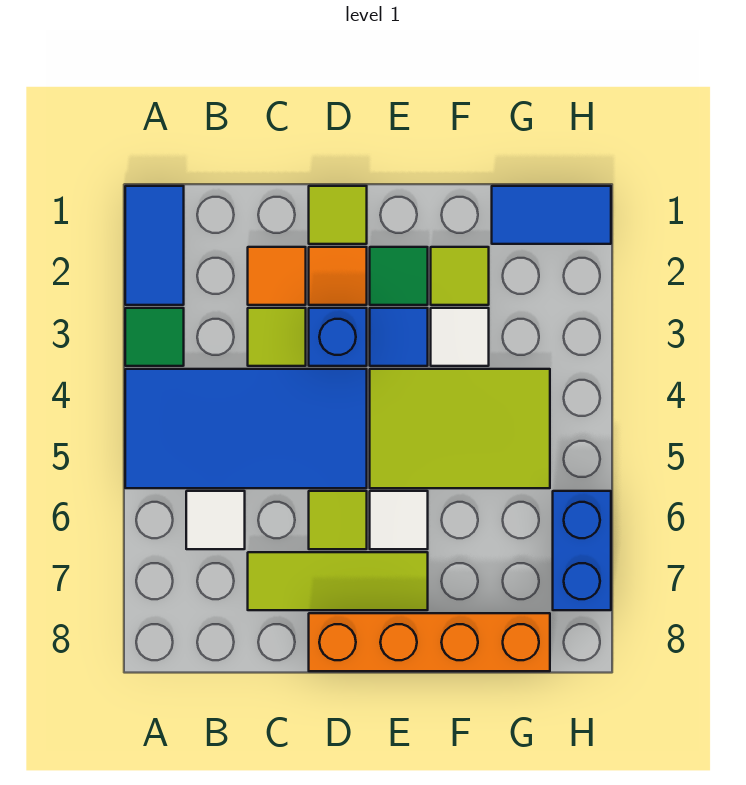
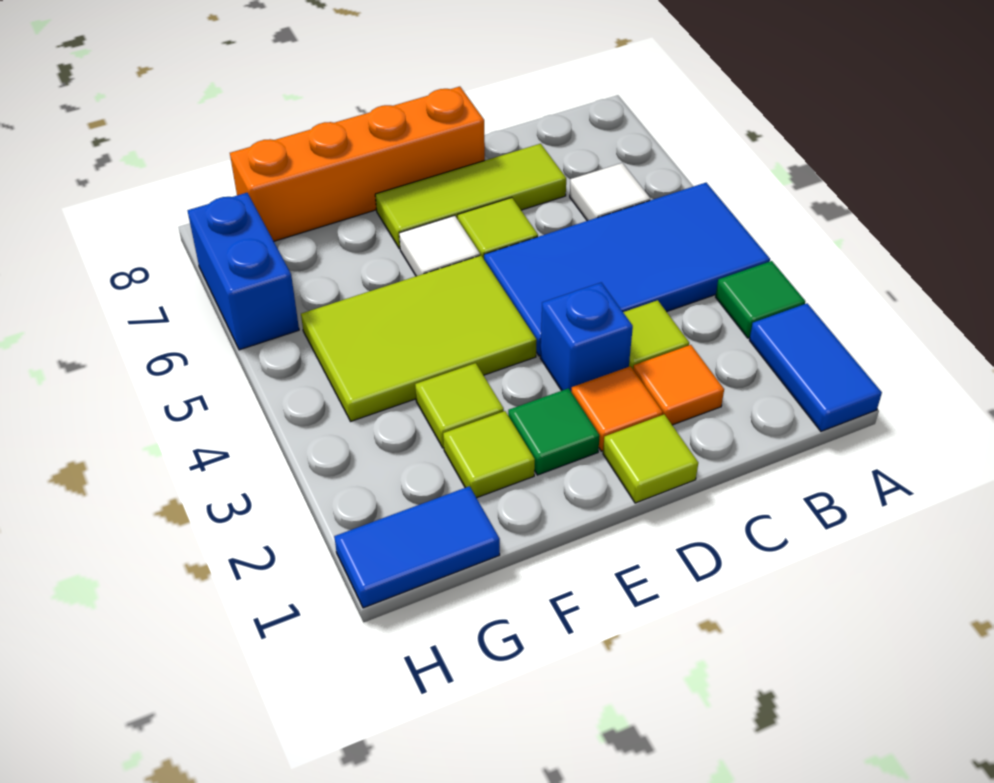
blue 1x1 tile [370,308,428,366] -> none
white 1x1 tile [431,308,489,366] -> lime 1x1 tile [415,363,504,448]

